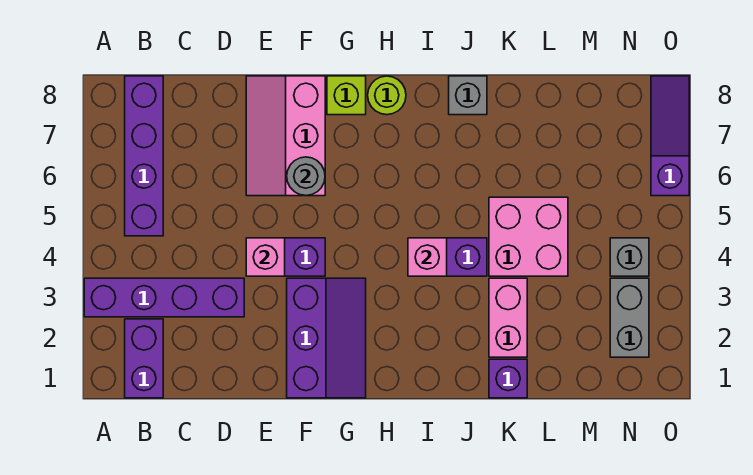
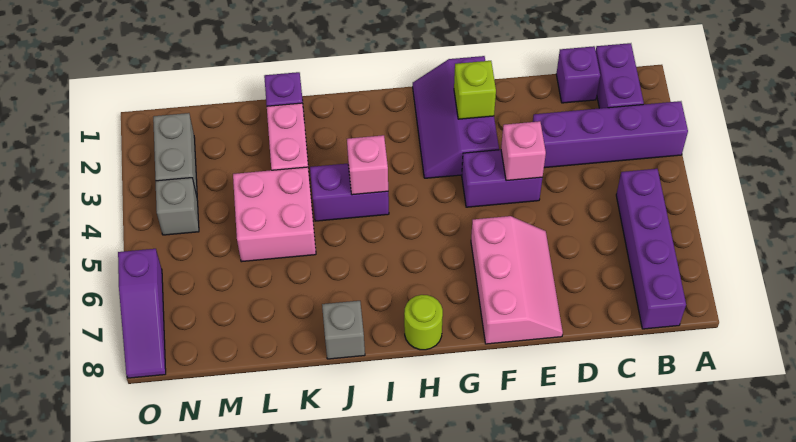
none -> purple 1x1 brick [556,46,600,103]
grey 1x1 round brick [287,157,325,196] -> none
lime 1x1 brick [327,76,366,115] -> lime 1x1 brick moved to [454,61,496,119]

